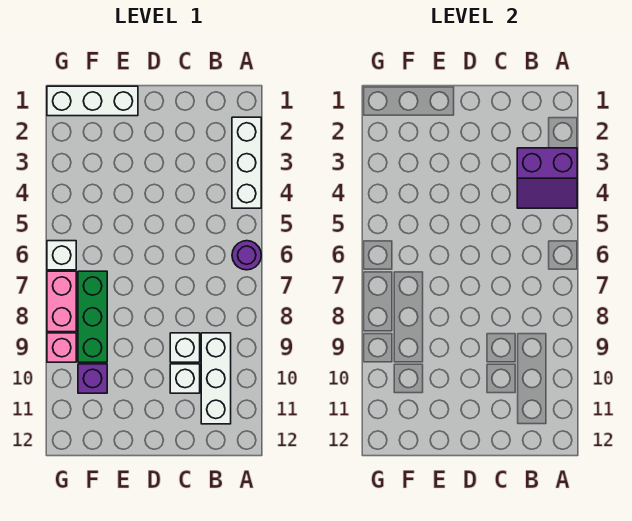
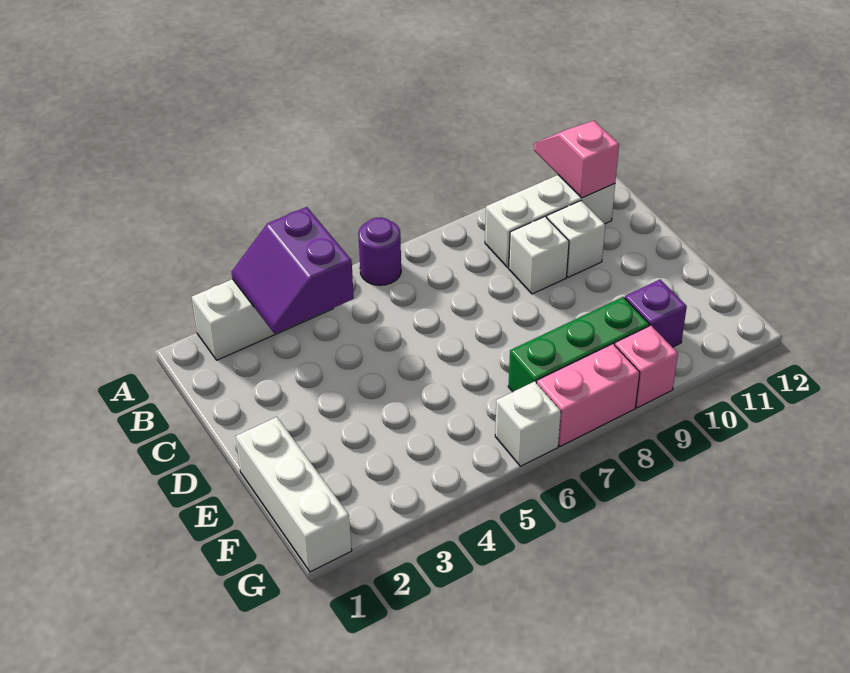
purple 2x2 slope [517,148,577,208] -> purple 2x2 slope turned to [232,207,354,334]
none -> pink 1x2 slope [534,121,619,198]

